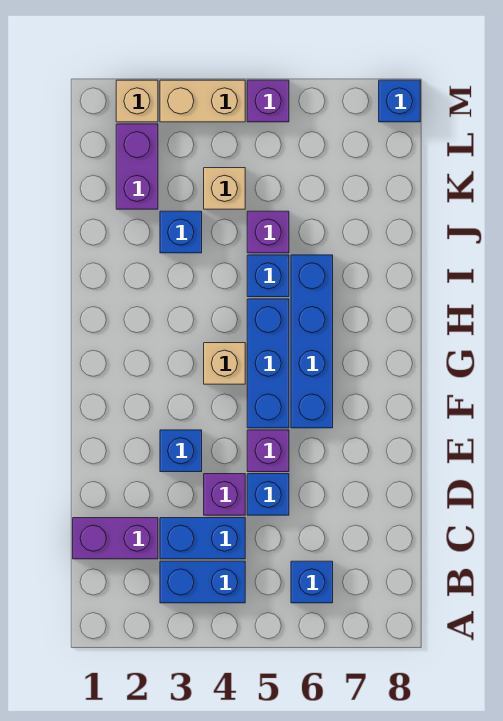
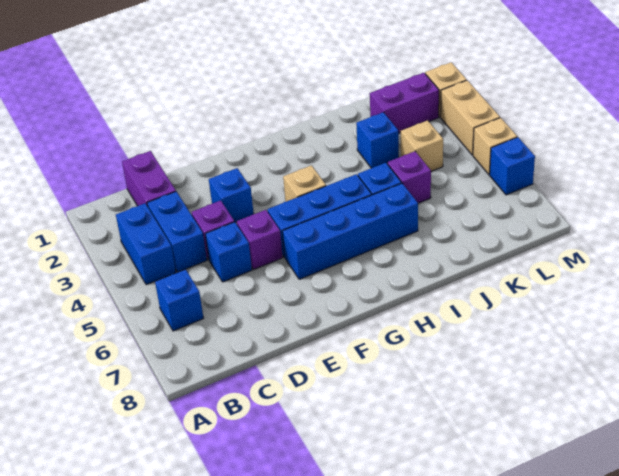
purple 1x1 brick [247,80,289,122] -> tan 1x1 brick [473,118,517,175]
blue 1x1 brick [379,80,420,122] -> blue 1x1 brick moved to [490,137,535,195]

